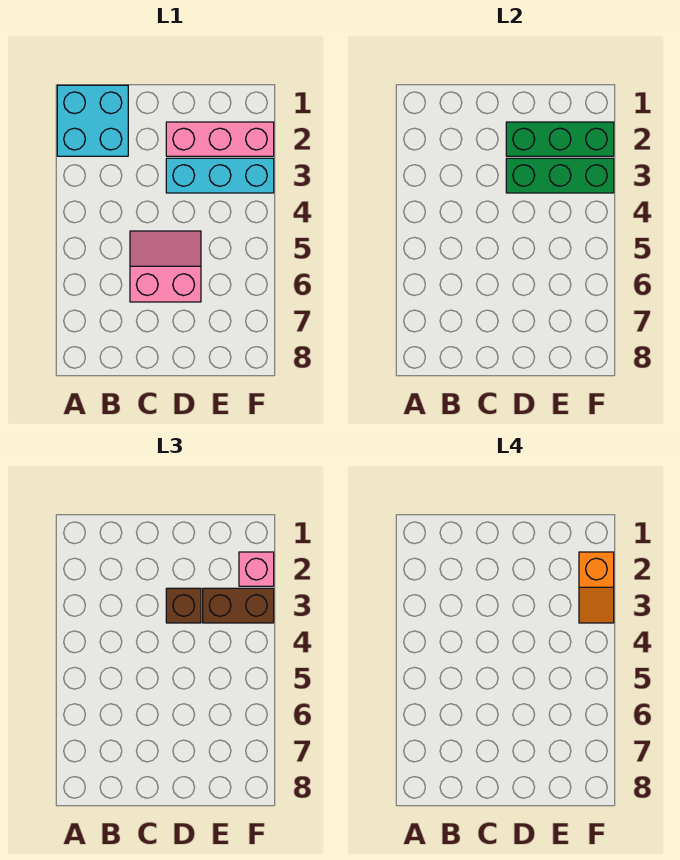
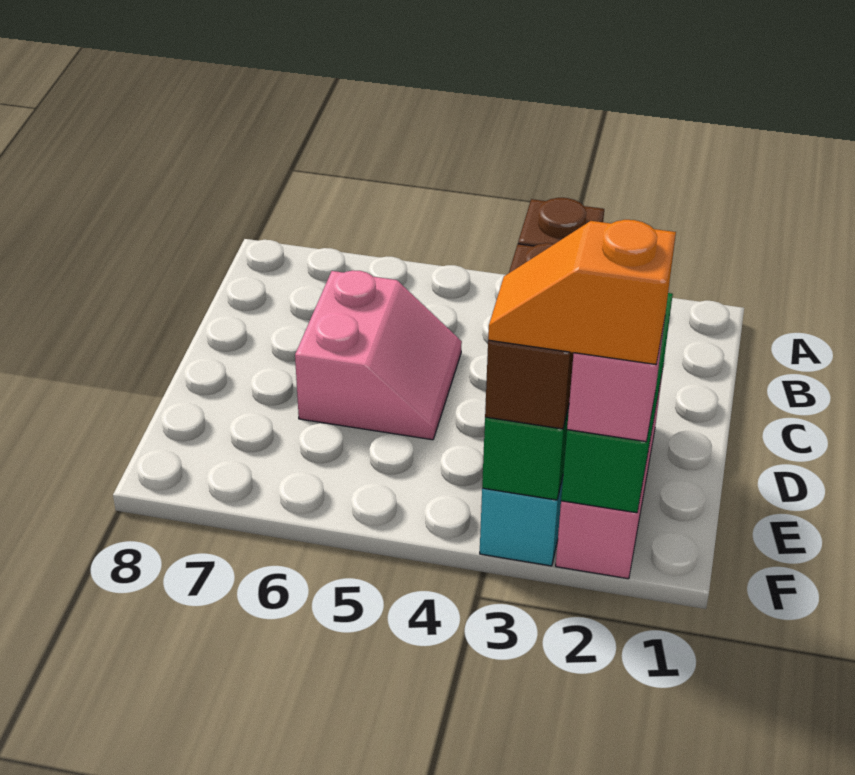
cyan 2x2 brick [57,85,128,156] -> none

